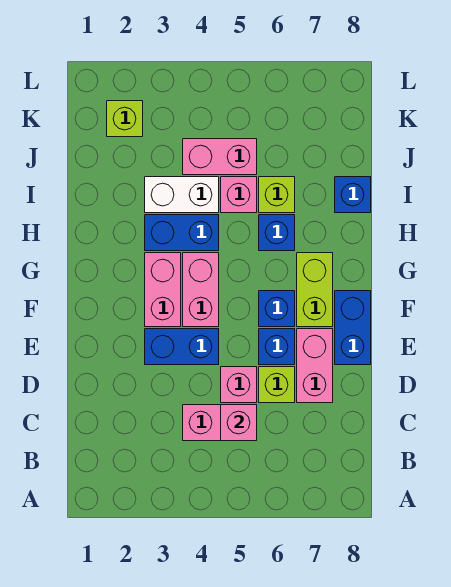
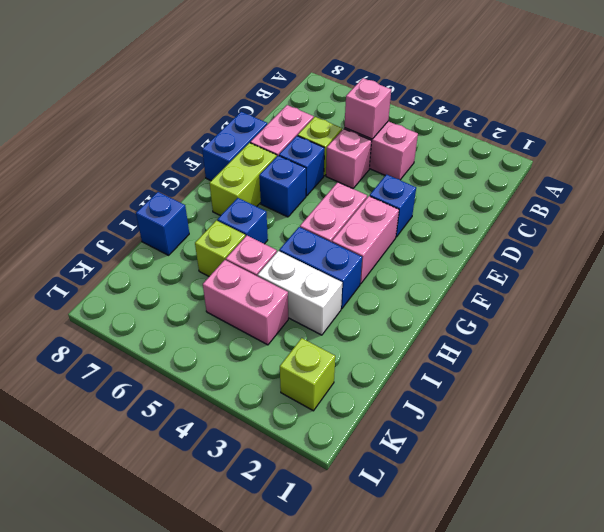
blue 1x2 brick [145,329,219,365] -> blue 1x1 brick [370,175,416,237]

